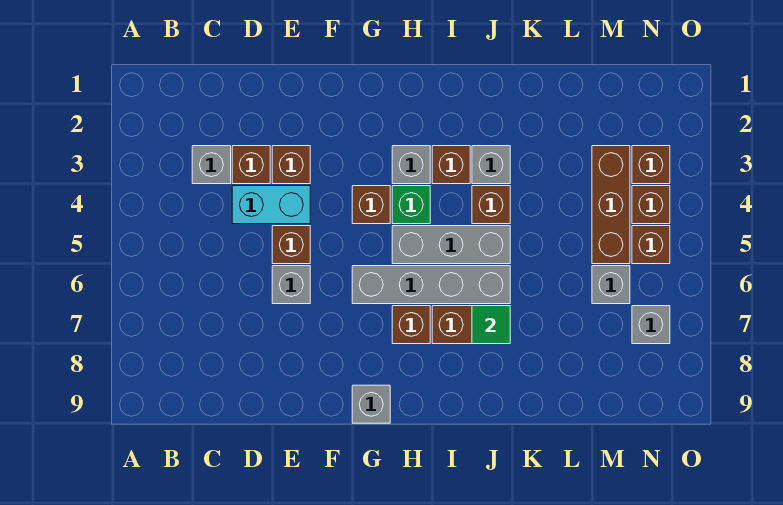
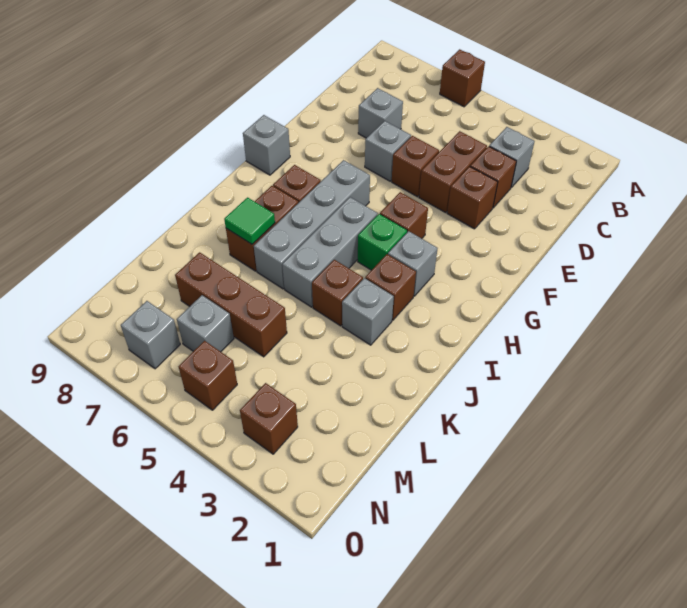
cyan 1x2 brick [232,186,310,224] -> brown 1x2 brick [419,131,487,213]
none -> grey 1x1 brick [358,88,403,138]
brown 1x3 brick [592,146,630,264] -> brown 1x3 brick moved to [175,252,287,357]
brown 1x1 brick [632,186,670,224] -> brown 1x1 brick moved to [440,49,485,107]

